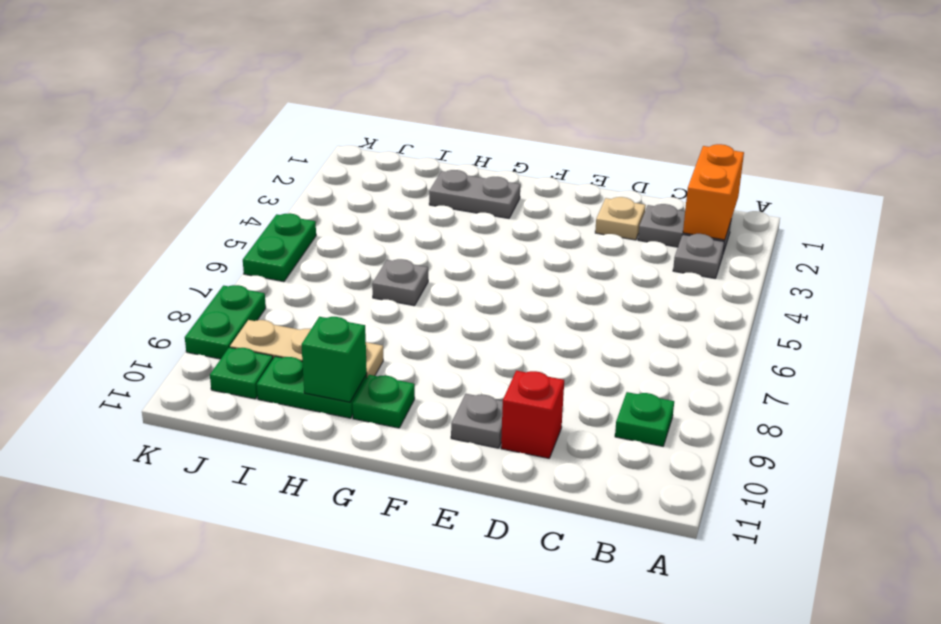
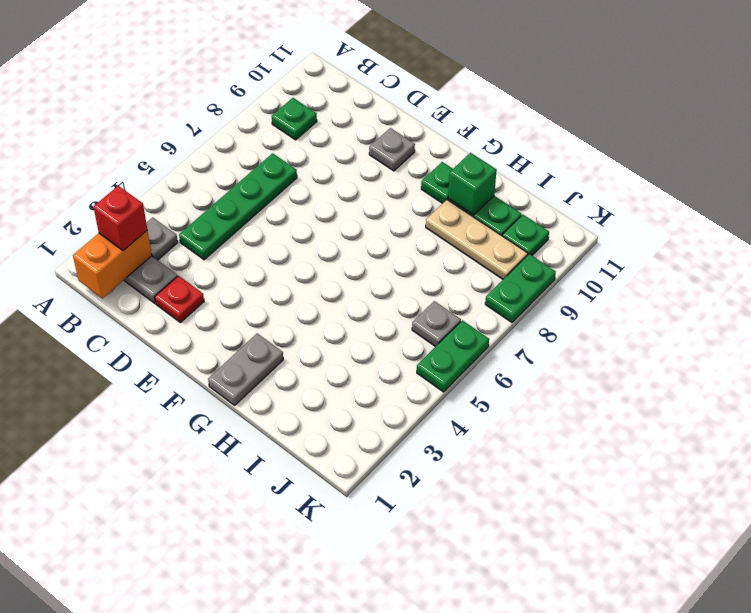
none -> green 1x4 plate [179,153,297,260]
tan 1x1 plate [595,197,646,240] -> red 1x1 plate [155,276,204,323]
red 1x1 brick [501,371,564,458] -> red 1x1 brick moved to [94,186,147,251]
grey 1x2 plate [429,170,520,218] -> grey 1x2 plate turned to [208,333,283,405]
grey 1x1 plate [372,259,428,306] -> grey 1x1 plate moved to [412,301,461,347]

